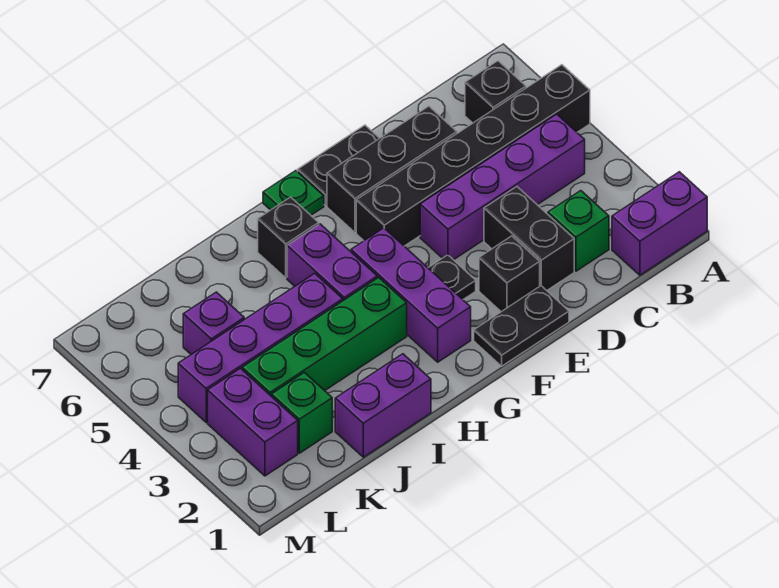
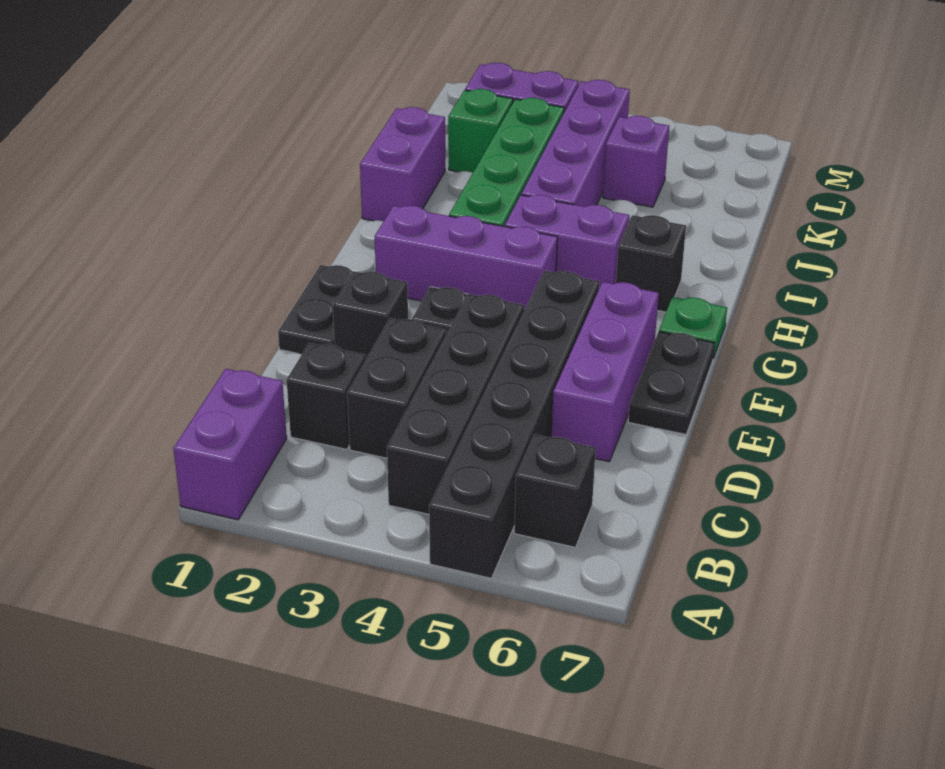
purple 1x4 brick [420,114,585,260] -> black 1x4 brick [387,294,524,514]
green 1x1 brick [548,191,609,271] -> black 1x1 brick [287,343,366,449]
black 1x2 brick [484,187,574,290] -> black 1x2 brick turned to [347,318,446,458]
black 1x3 brick [327,106,457,232] -> purple 1x3 brick [552,282,659,462]

